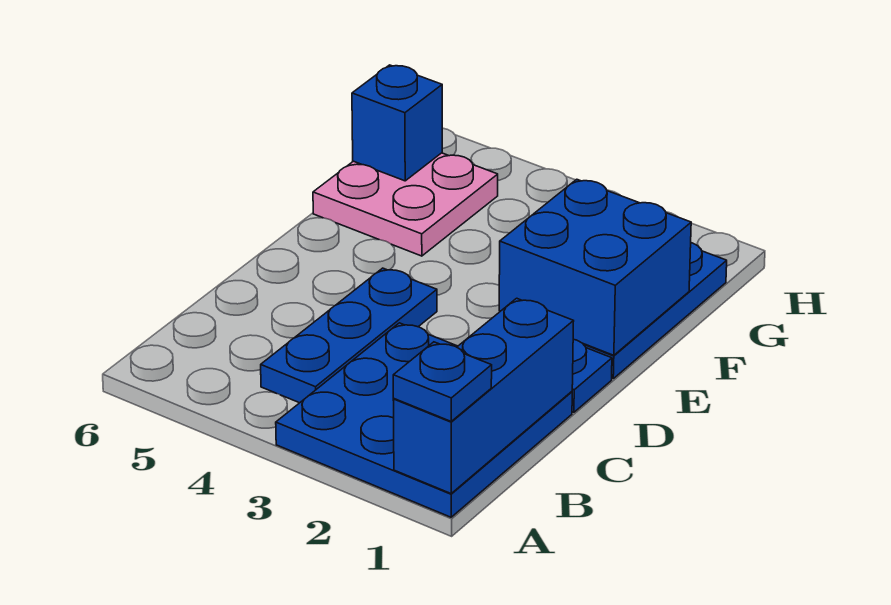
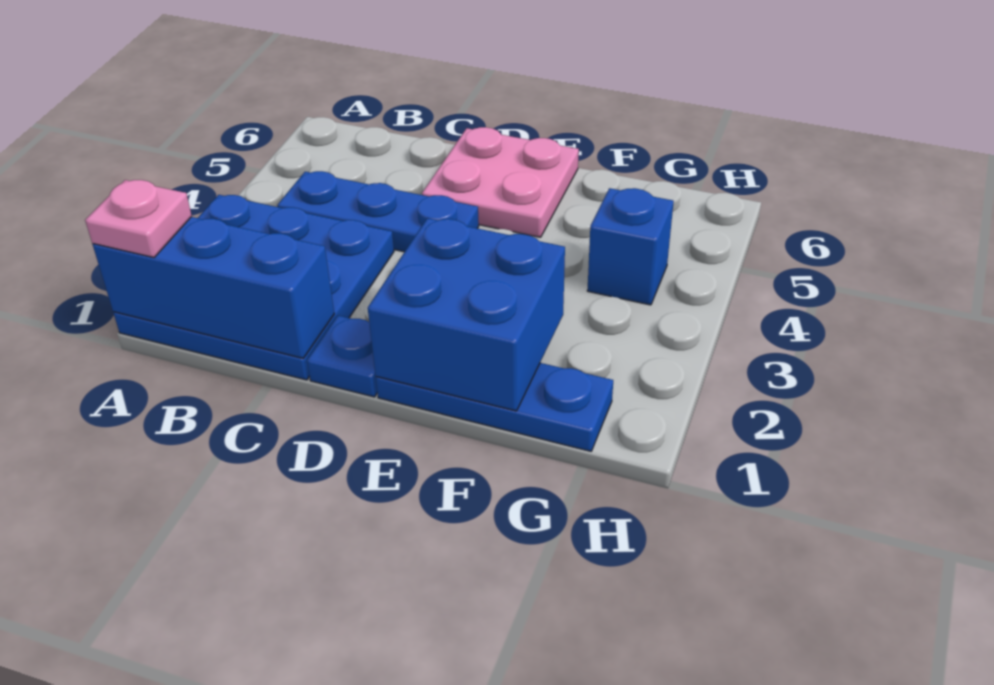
blue 1x1 plate [393,342,492,421] -> pink 1x1 plate [85,180,192,257]
pink 2x2 plate [313,153,498,256] -> pink 2x2 plate moved to [422,127,579,237]
blue 1x1 brick [352,65,442,181] -> blue 1x1 brick moved to [587,188,674,305]

